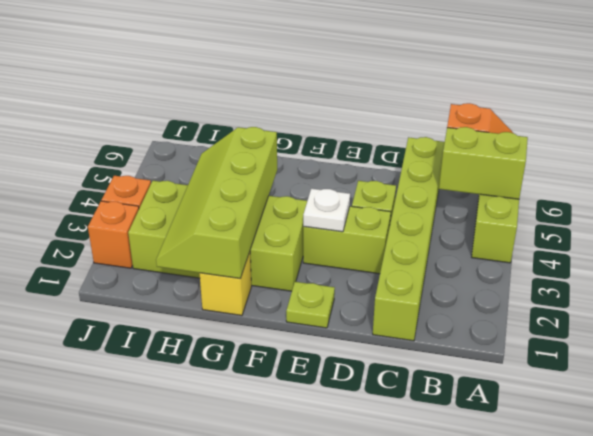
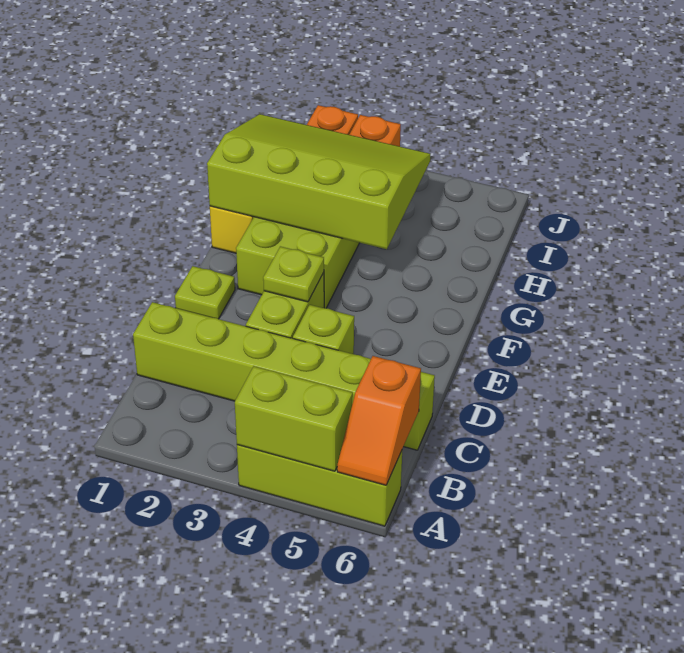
lime 1x2 brick [439,127,528,199] -> lime 1x2 brick turned to [235,366,353,471]
white 1x1 plate [303,189,350,232] -> lime 1x1 plate [263,246,324,302]
lime 2x4 slope [156,127,277,278] -> lime 3x4 slope [207,114,430,249]

